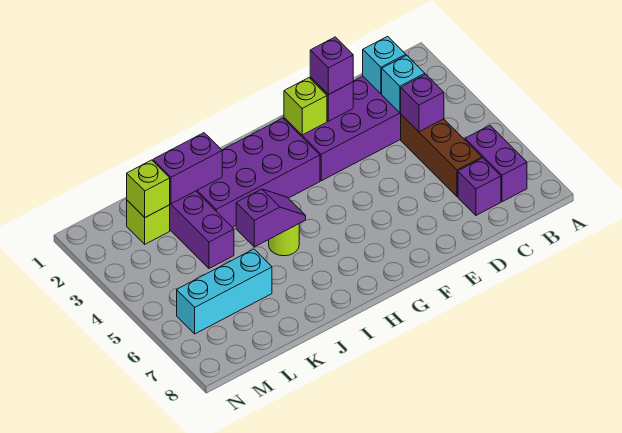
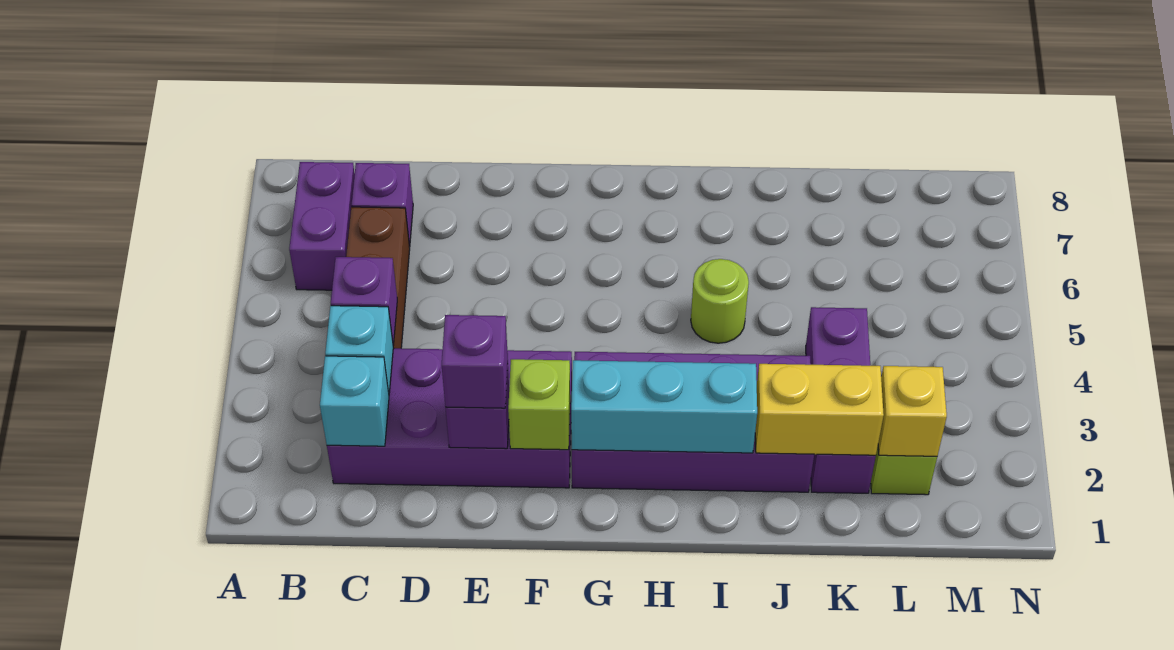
purple 1x2 slope [236,189,306,247] -> none
purple 1x2 brick [153,133,222,204] -> yellow 1x2 brick [755,364,884,456]
cyan 1x3 brick [177,249,272,334] -> cyan 1x3 brick moved to [571,360,757,453]
lime 1x1 brick [127,160,170,217] -> yellow 1x1 brick [878,366,947,456]

